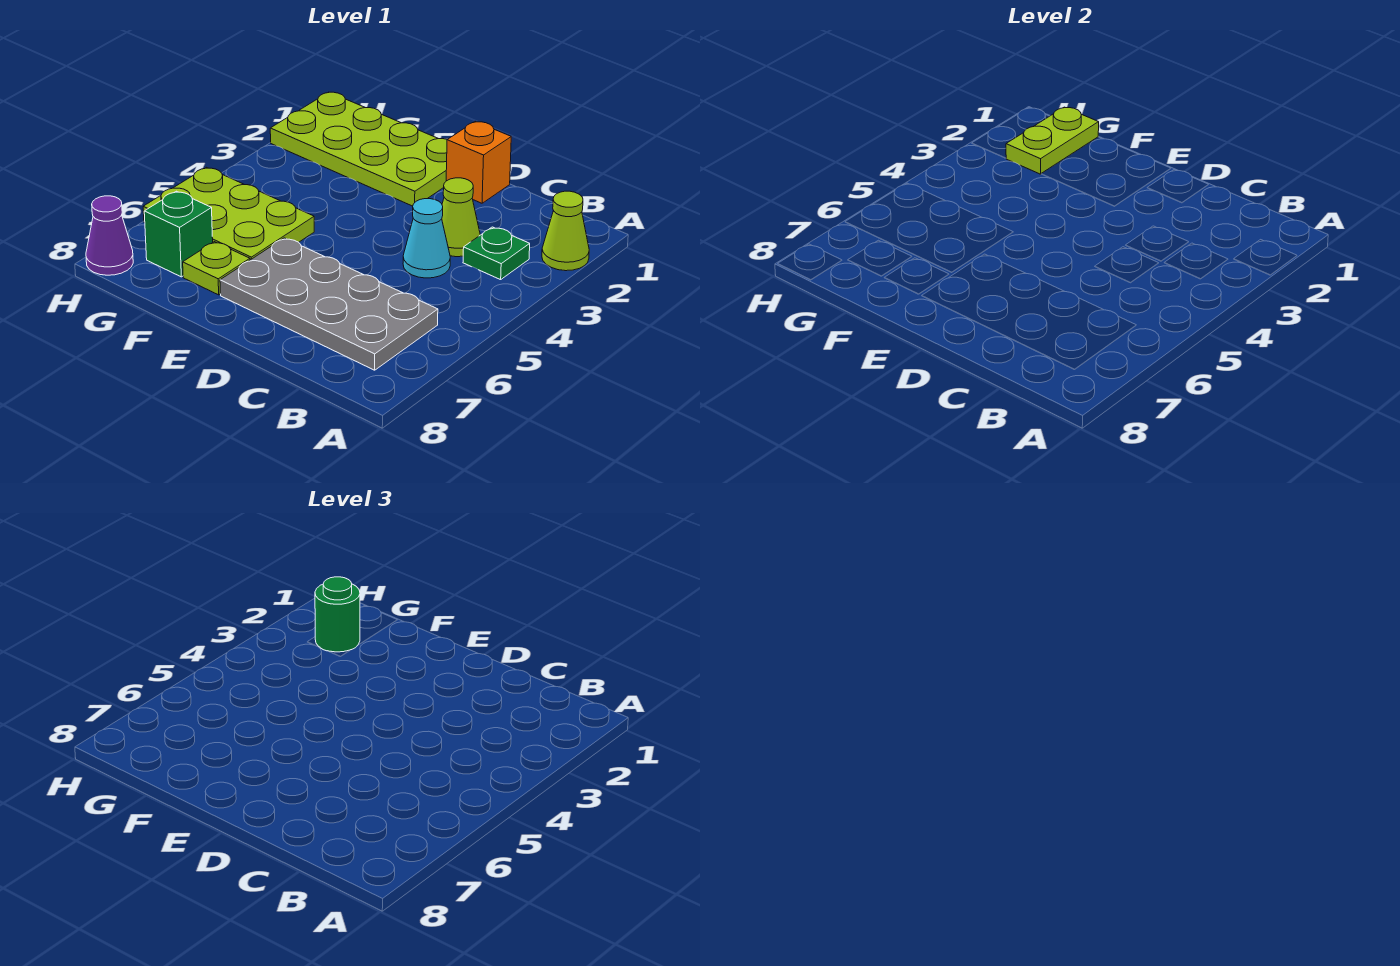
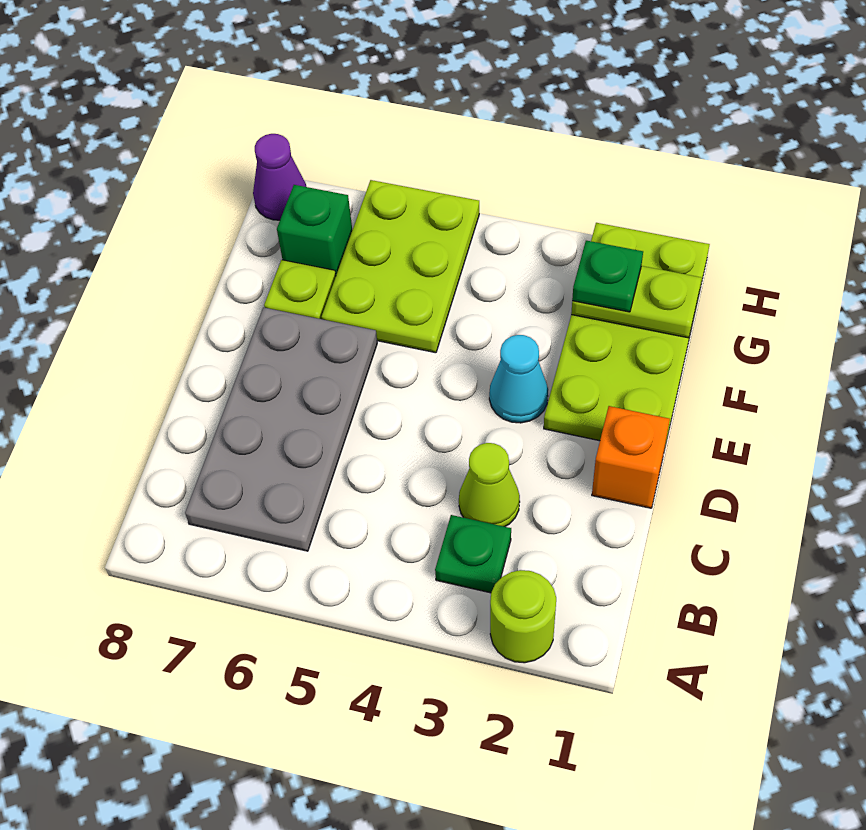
lime 1x1 cone [542,191,589,271] -> lime 1x1 round brick [490,570,556,663]
cyan 1x1 cone [403,199,450,278] -> cyan 1x1 cone moved to [489,335,548,423]
green 1x1 round brick [315,577,360,652] -> green 1x1 plate [572,241,643,312]

